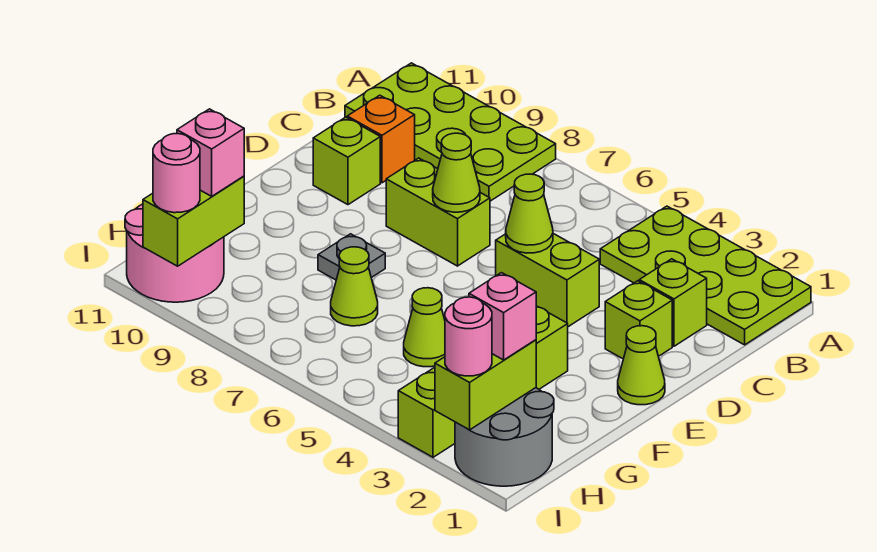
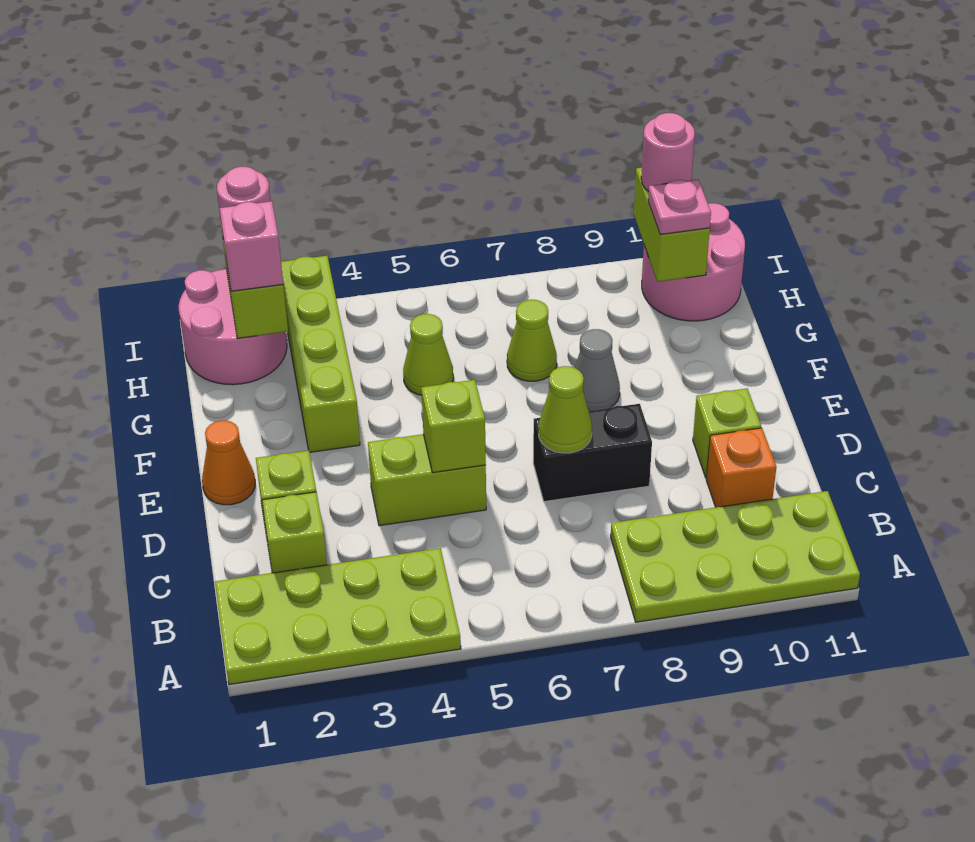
lime 1x1 cone [506,174,553,253] -> lime 1x1 brick [421,380,486,473]
lime 1x2 brick [386,158,490,266] -> black 1x2 brick [533,404,652,502]
lime 1x1 cone [618,326,665,405] -> orange 1x1 cone [202,420,255,505]
grey 1x1 plate [318,234,385,280] -> grey 1x1 cone [575,329,620,411]
grey 2x2 round brick [455,388,554,486] -> pink 2x2 round brick [179,269,287,385]
pink 1x1 brick [177,109,244,196] -> pink 1x1 plate [648,180,711,235]

